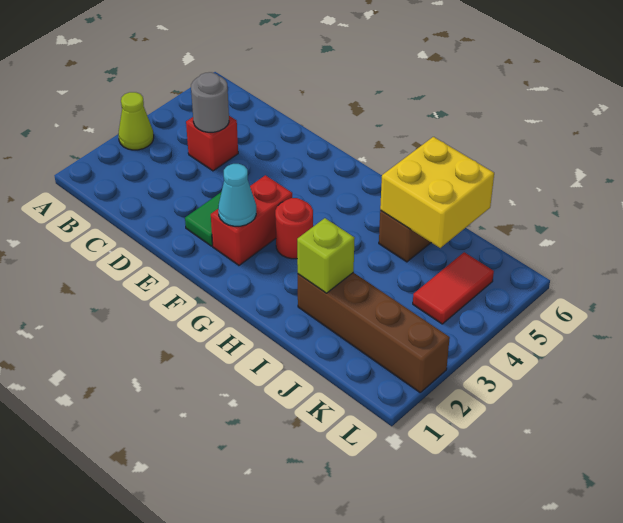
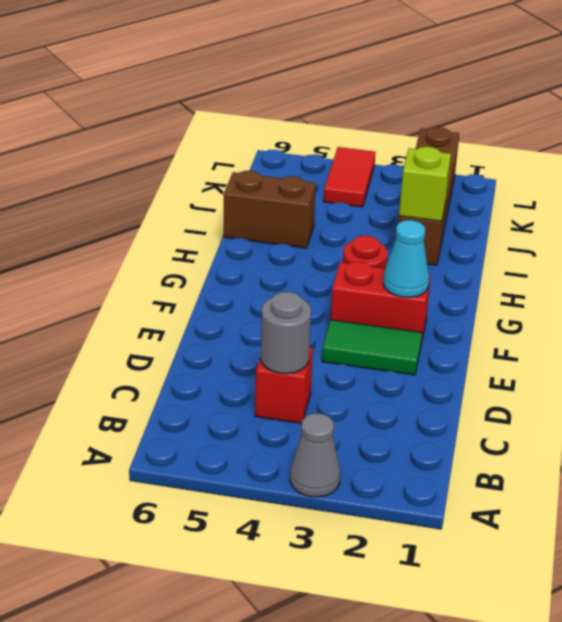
lime 1x1 cone [118,92,154,150] -> grey 1x1 cone [290,413,340,497]
yellow 2x2 brick [380,137,494,248] -> none
red 1x2 tile [413,252,494,324] -> red 1x2 tile turned to [324,147,376,207]

